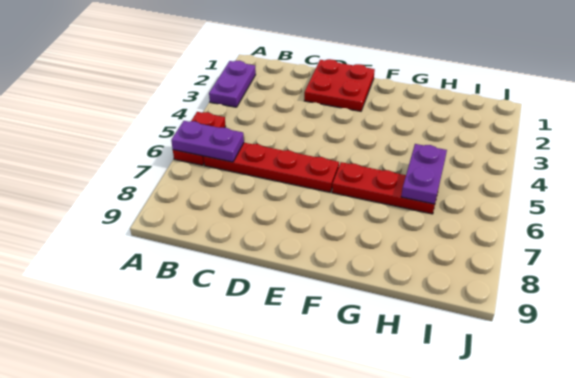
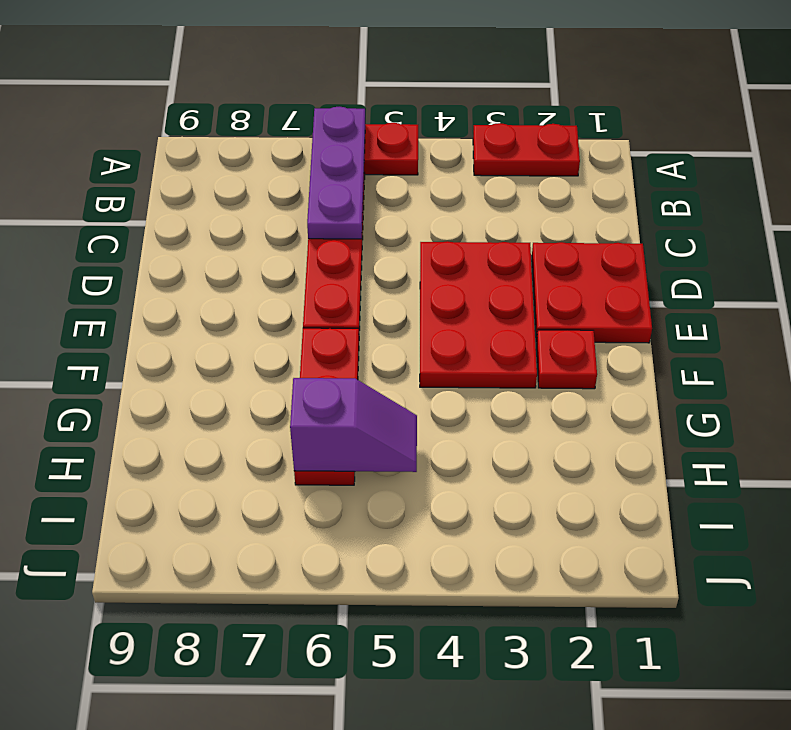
purple 1x2 plate [209,61,256,107] -> red 1x2 plate [473,123,580,176]
purple 1x2 plate [171,121,244,162] -> purple 1x3 plate [307,107,365,239]
none -> red 2x3 plate [420,241,537,388]
none -> red 1x1 plate [536,330,597,389]
purple 1x2 plate [401,144,447,204] -> purple 1x2 slope [290,378,417,472]

